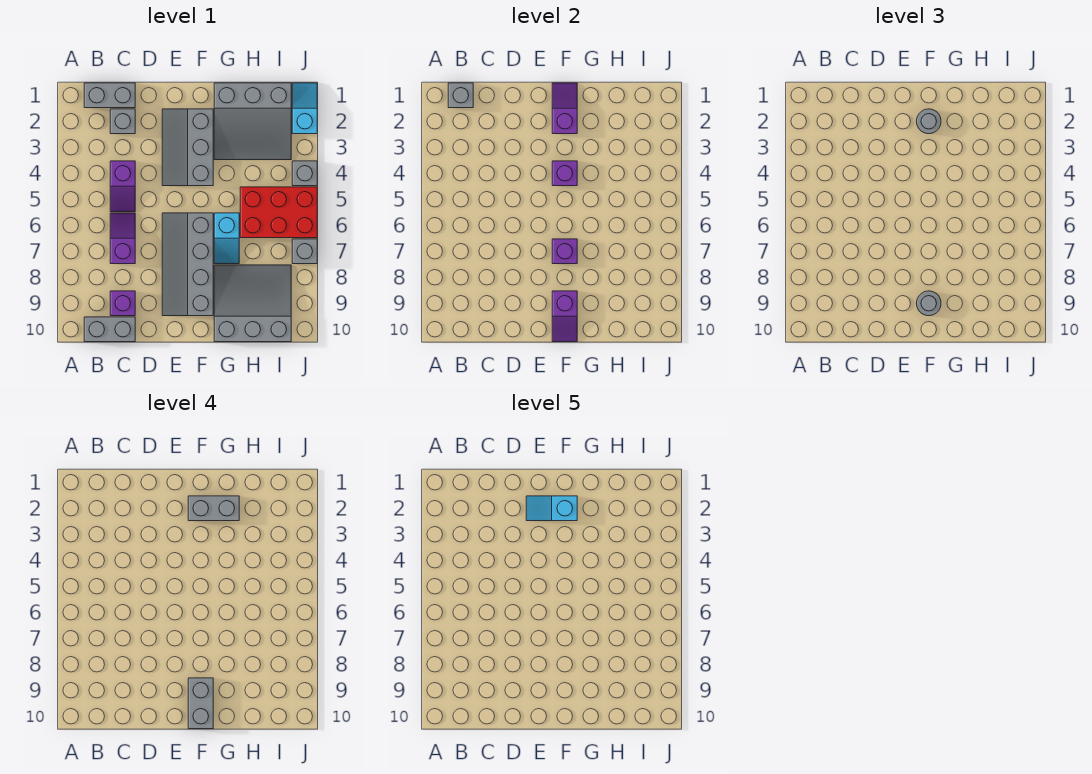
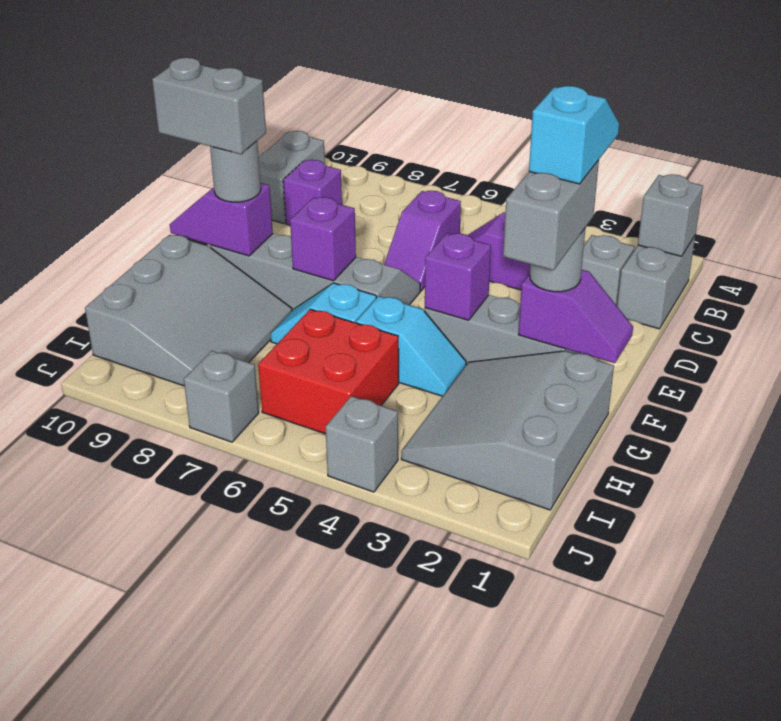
purple 1x2 slope [110,213,135,264] -> purple 1x2 slope turned to [384,191,461,291]
red 2x3 brick [240,187,317,238] -> red 2x2 brick [258,309,399,434]
cyan 1x2 slope [292,83,317,134] -> cyan 1x2 slope moved to [356,296,466,396]

